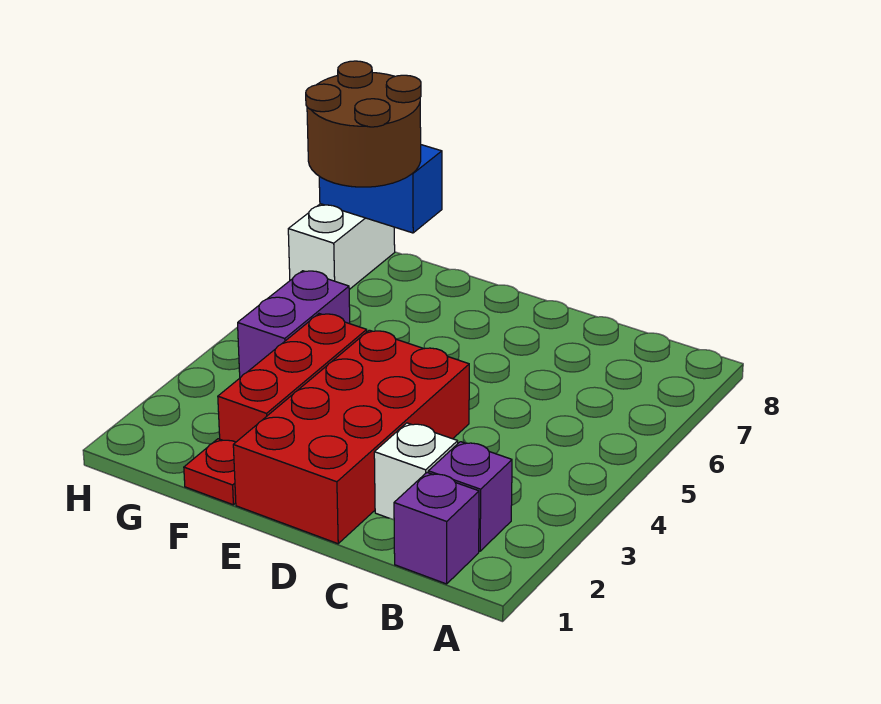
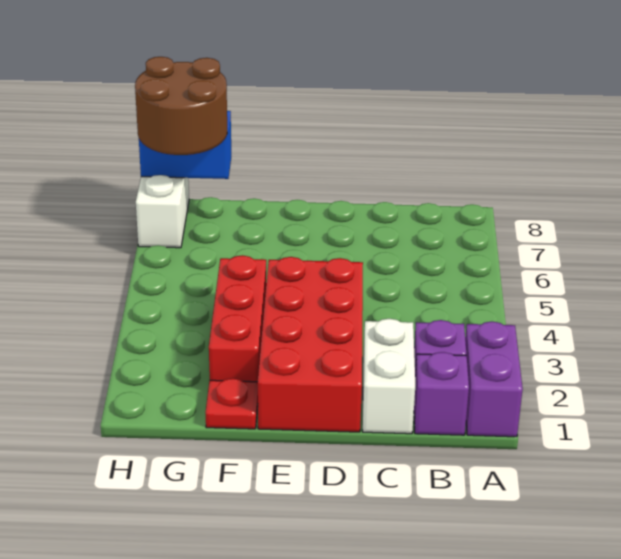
white 1x1 brick [374,423,458,520] -> white 1x2 brick [363,319,415,434]
purple 1x2 brick [238,271,350,378] -> purple 1x2 brick moved to [465,321,523,437]

